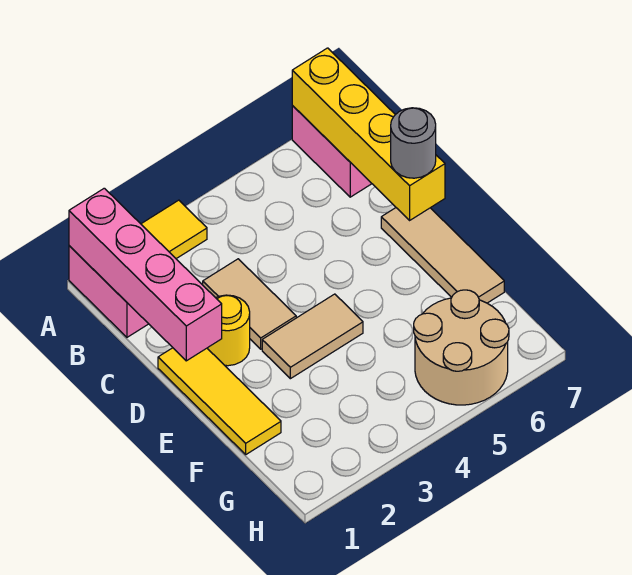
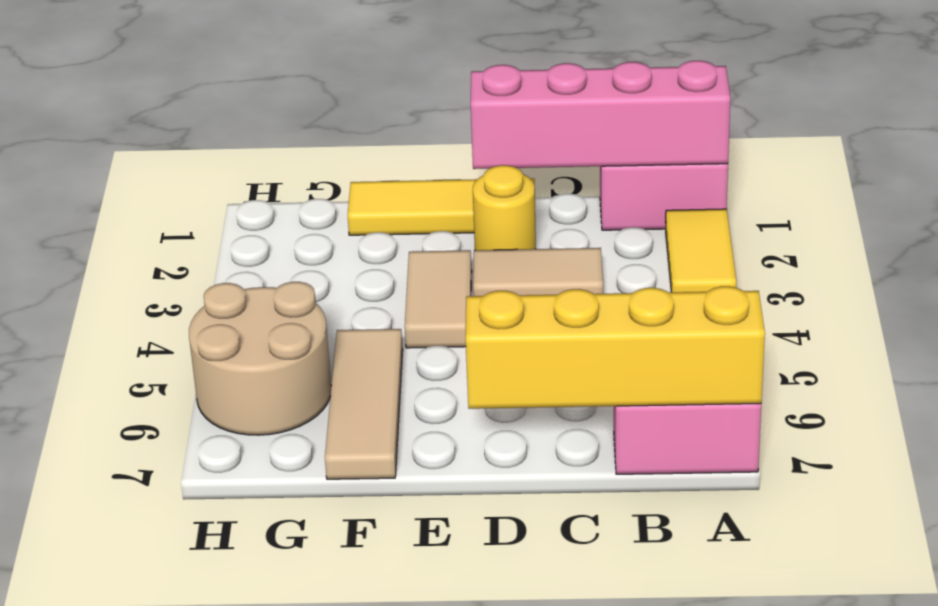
tan 1x3 tile [381,208,504,303] -> tan 1x3 tile turned to [325,329,403,479]
grey 1x1 round brick [391,108,436,178] -> none

